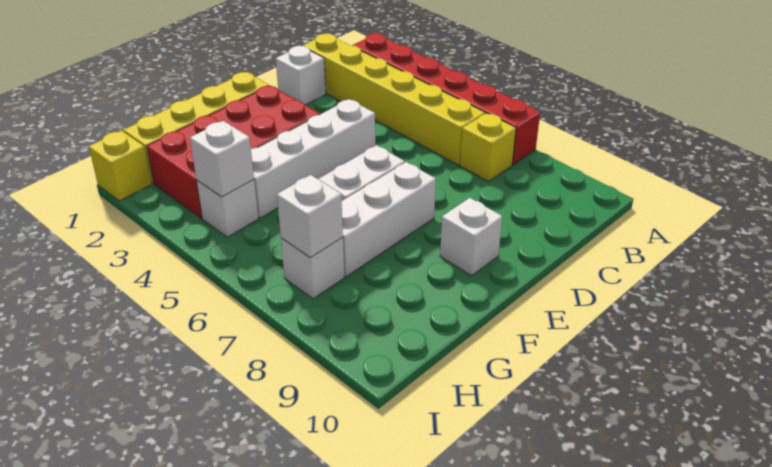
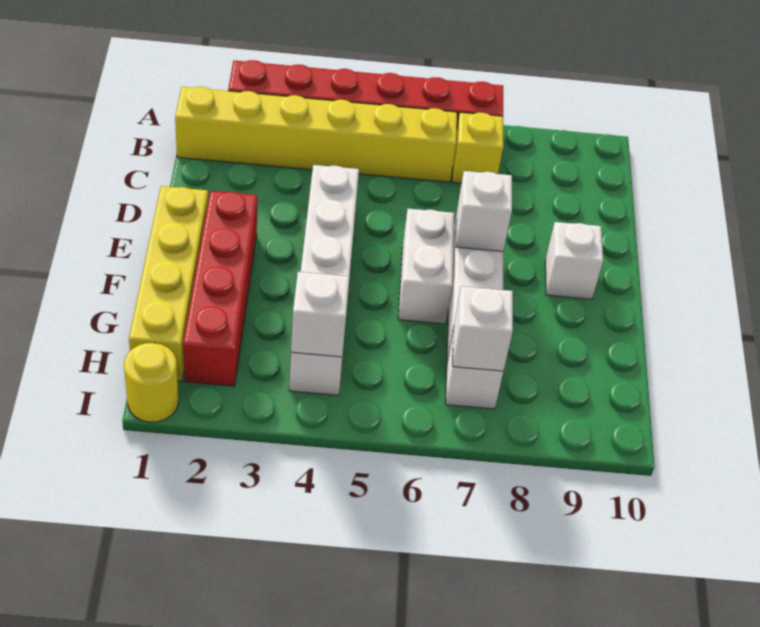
white 1x1 brick [276,46,326,105] -> white 1x1 brick moved to [456,171,512,251]
red 2x4 brick [147,86,320,219] -> red 1x4 brick [183,191,257,386]
yellow 1x1 brick [89,131,151,201] -> yellow 1x1 round brick [124,343,178,422]

